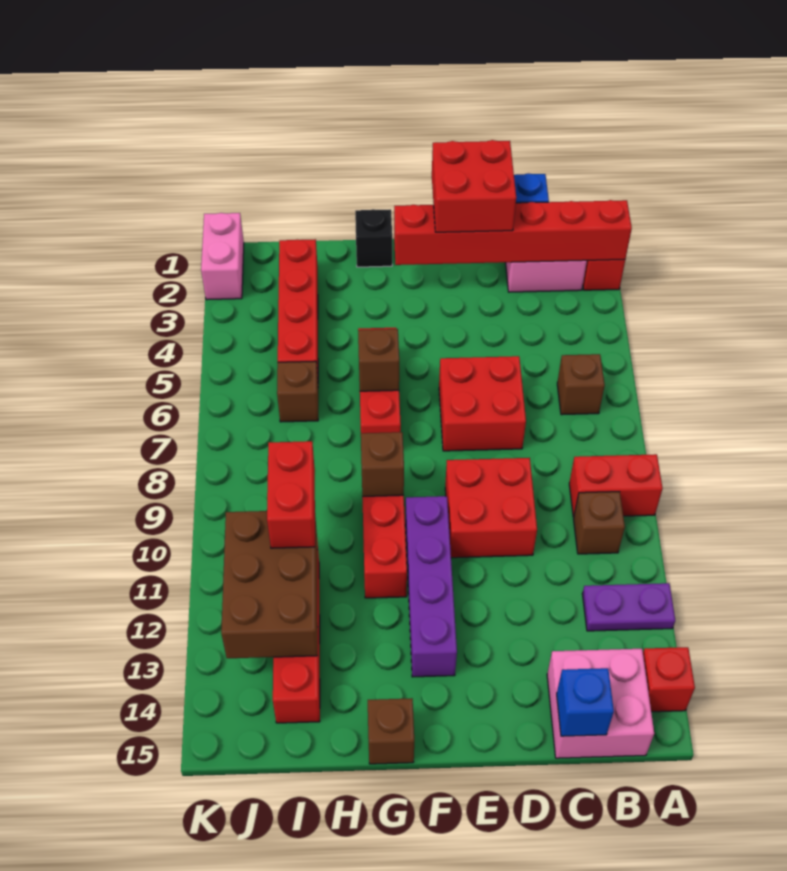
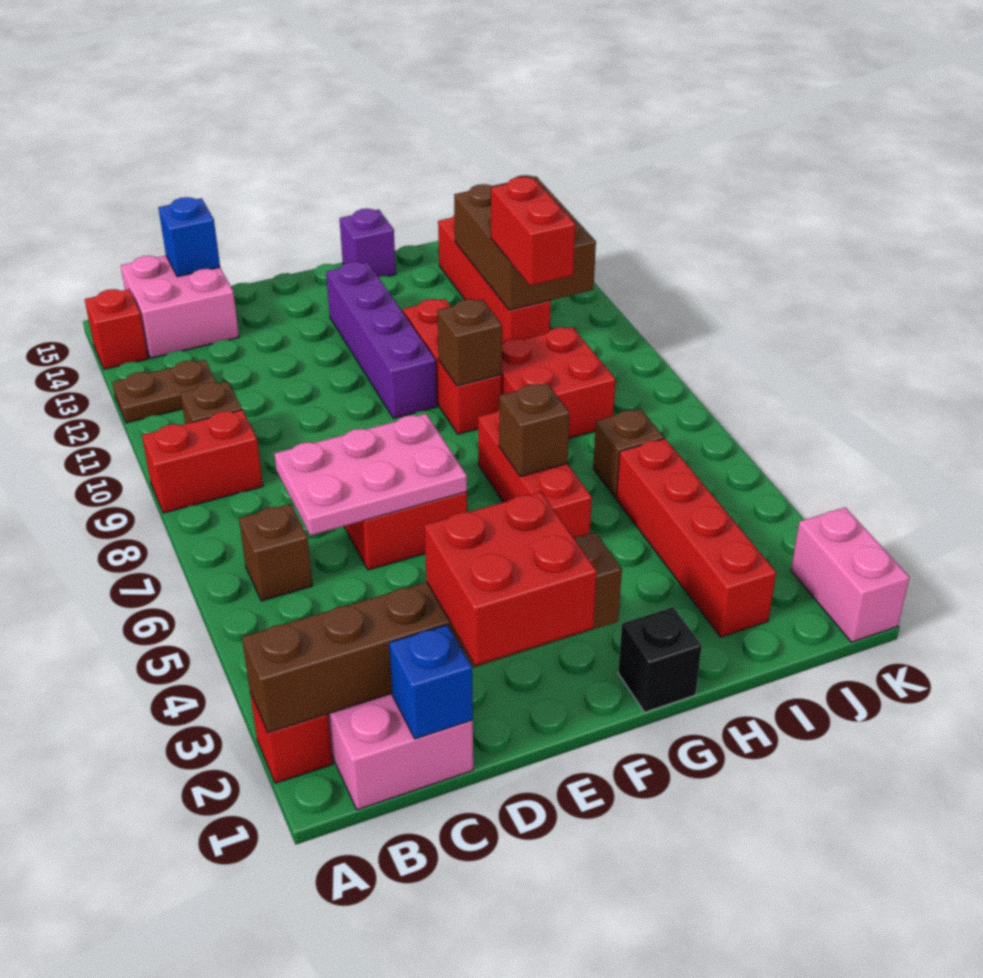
red 1x6 brick [394,200,632,265] -> brown 1x6 brick [242,532,622,733]
purple 1x2 plate [582,583,675,631] -> brown 1x2 plate [112,360,217,423]
none -> pink 2x3 plate [274,414,467,535]
red 2x2 brick [445,458,537,558] -> red 2x2 brick moved to [502,327,616,438]
brown 1x1 brick [368,698,414,764] -> purple 1x1 brick [340,209,396,277]

